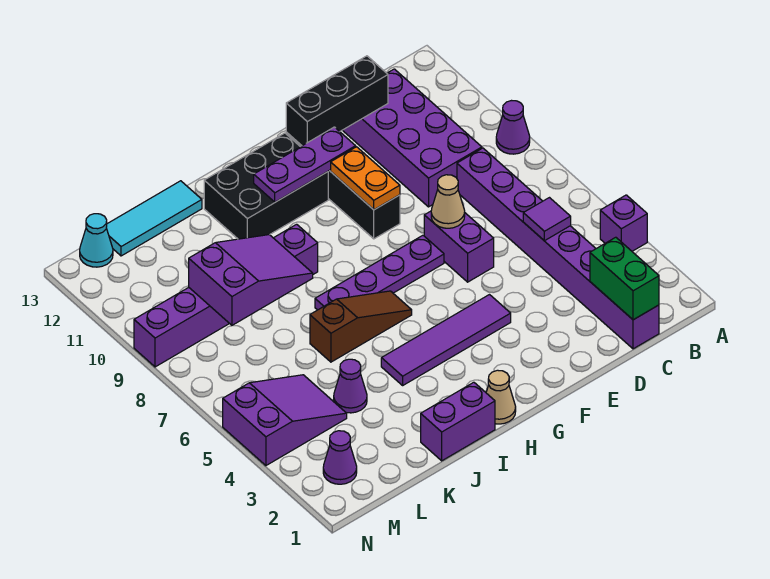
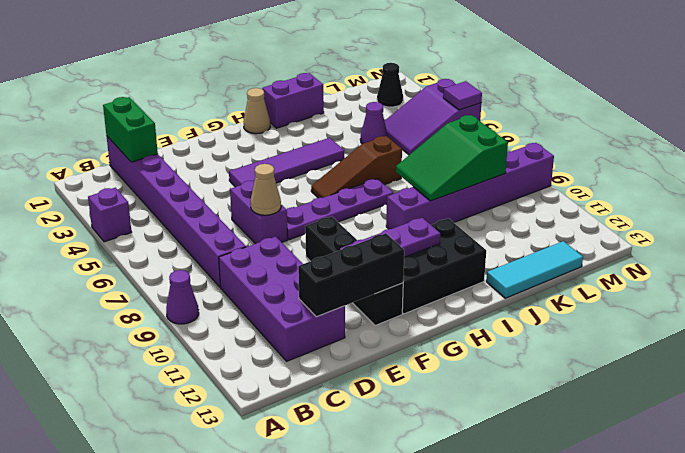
purple 1x1 tile [523,198,571,241] -> purple 1x1 tile moved to [443,81,482,110]
orange 1x2 plate [331,147,400,210] -> none
purple 2x3 slope [189,235,313,325] -> green 2x3 slope [396,115,508,201]
purple 1x1 cone [323,431,357,484] -> black 1x1 cone [377,63,403,107]
cyan 1x1 cone [80,214,113,267] -> none

